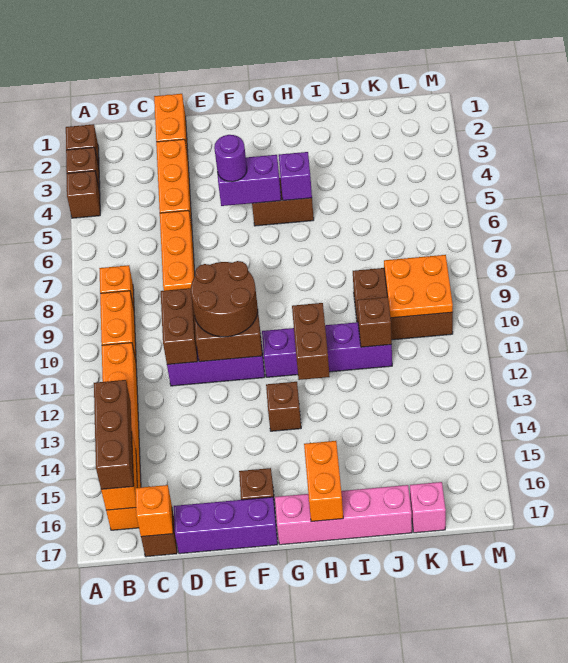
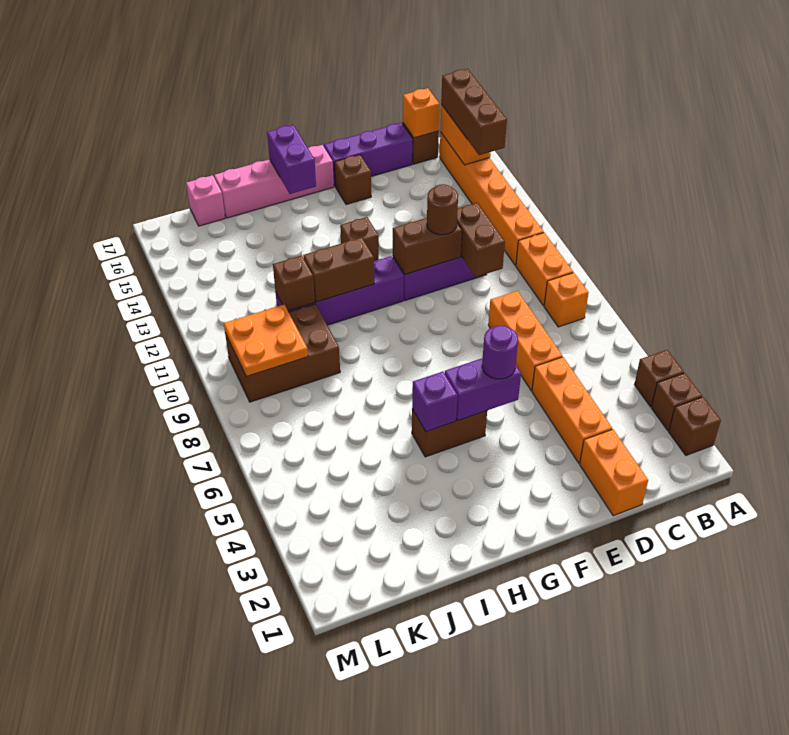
brown 2x2 round brick [191,261,258,337] -> brown 1x1 round brick [427,184,458,235]
brown 1x2 brick [292,303,330,380] -> brown 1x2 brick turned to [303,237,374,302]
orange 1x2 brick [304,441,343,522] -> purple 1x2 brick [267,125,316,194]

